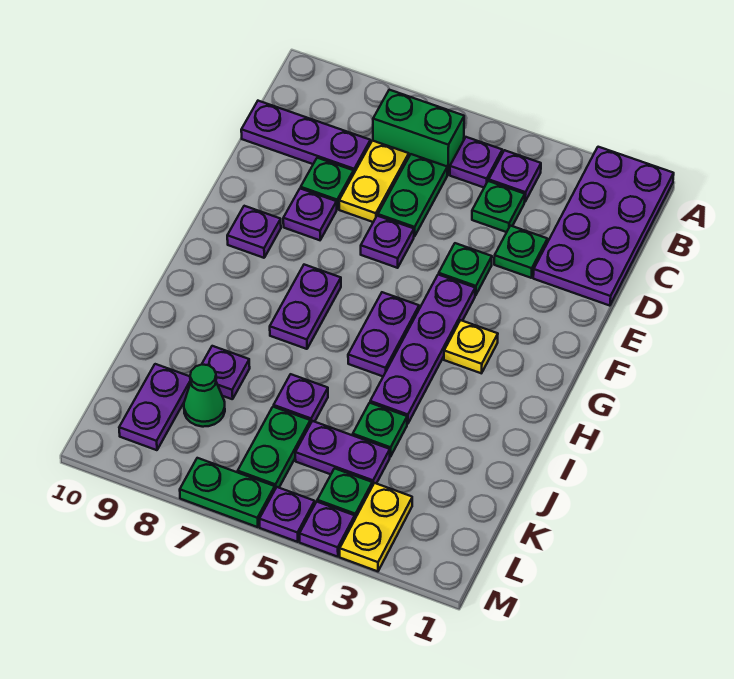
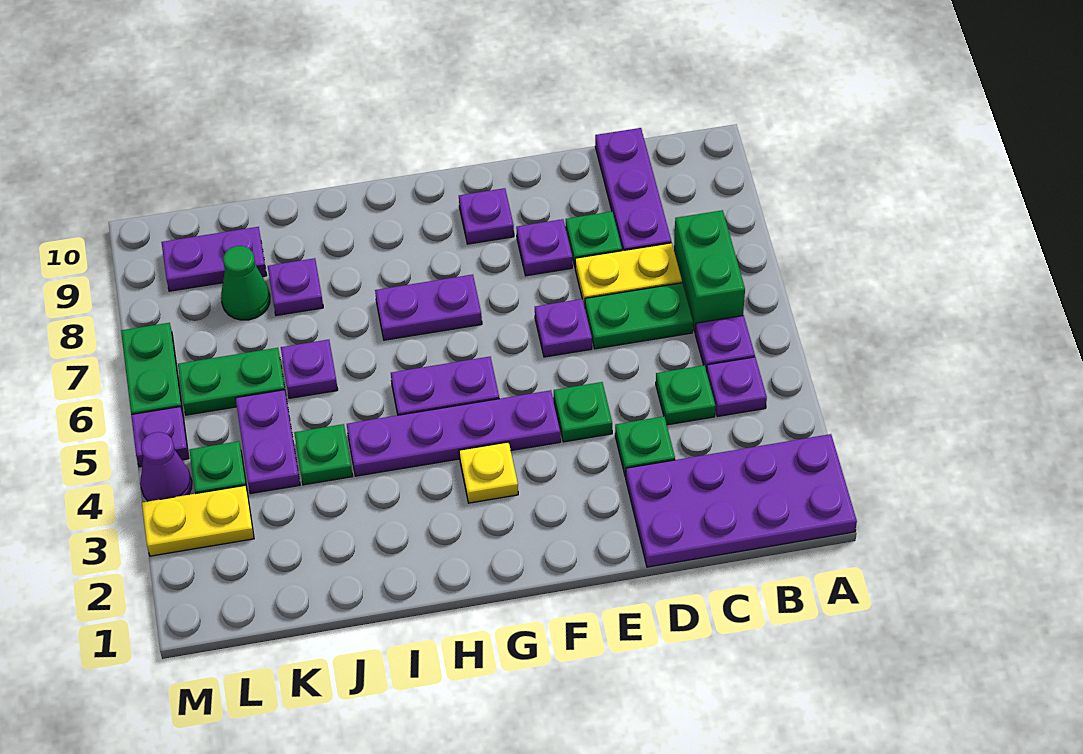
purple 1x1 plate [300,502,355,557] -> purple 1x1 cone [140,432,192,501]

